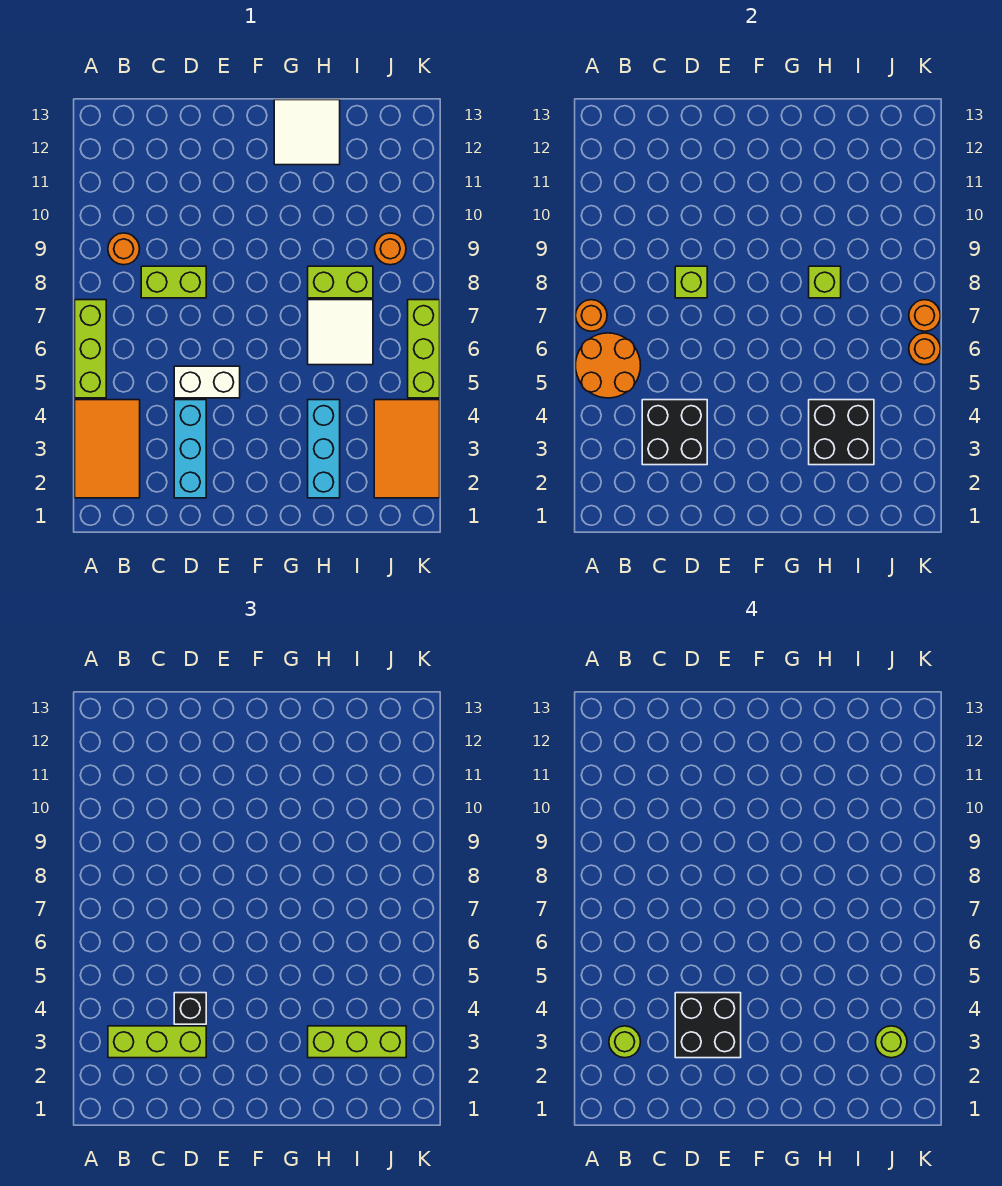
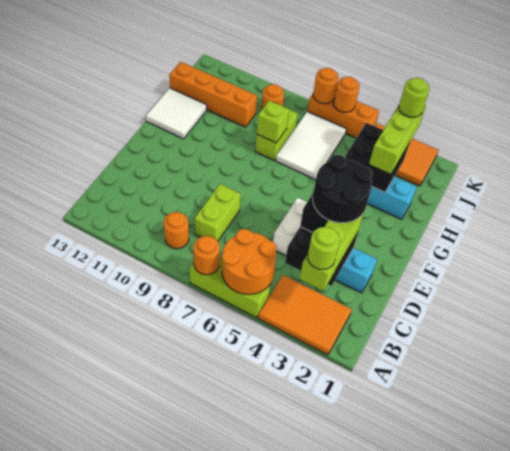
black 2x2 brick [675,993,741,1058] -> black 2x2 round brick [313,155,373,223]
lime 1x1 brick [675,266,707,298] -> none
white 2x2 tile [308,300,373,365] -> white 2x3 tile [276,111,346,180]
none -> orange 1x4 brick [169,62,257,127]
lime 1x3 brick [408,300,440,398] -> orange 1x3 brick [308,94,379,138]

